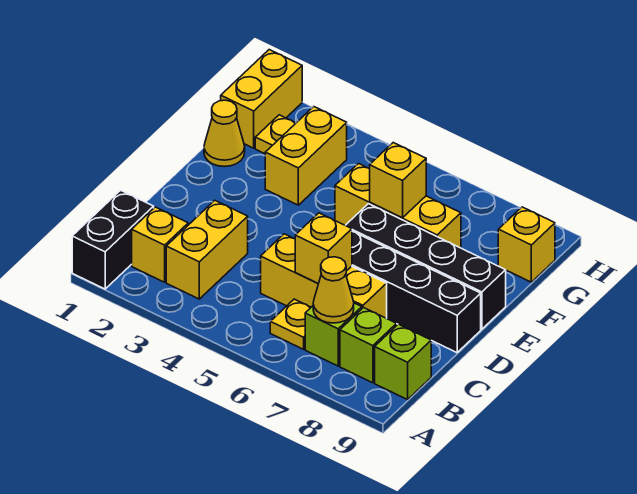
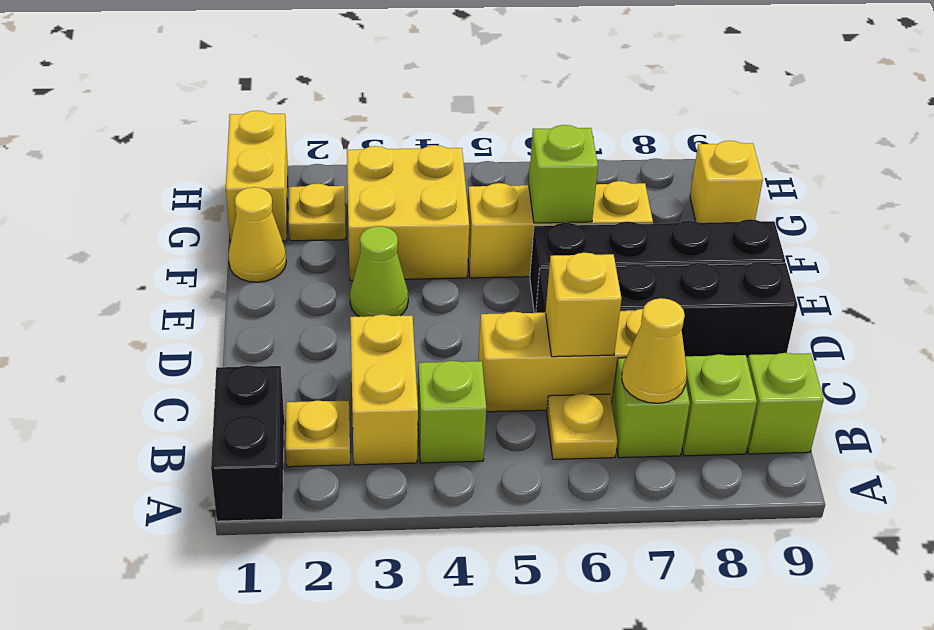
yellow 1x1 brick [132,207,188,282] -> yellow 1x1 plate [286,400,350,467]
none -> lime 1x1 brick [418,361,486,463]
none -> lime 1x1 cone [350,226,408,317]
yellow 1x2 brick [265,107,347,205] -> yellow 2x2 brick [347,145,469,280]
yellow 1x1 brick [370,143,426,218] -> lime 1x1 brick [529,125,598,223]

